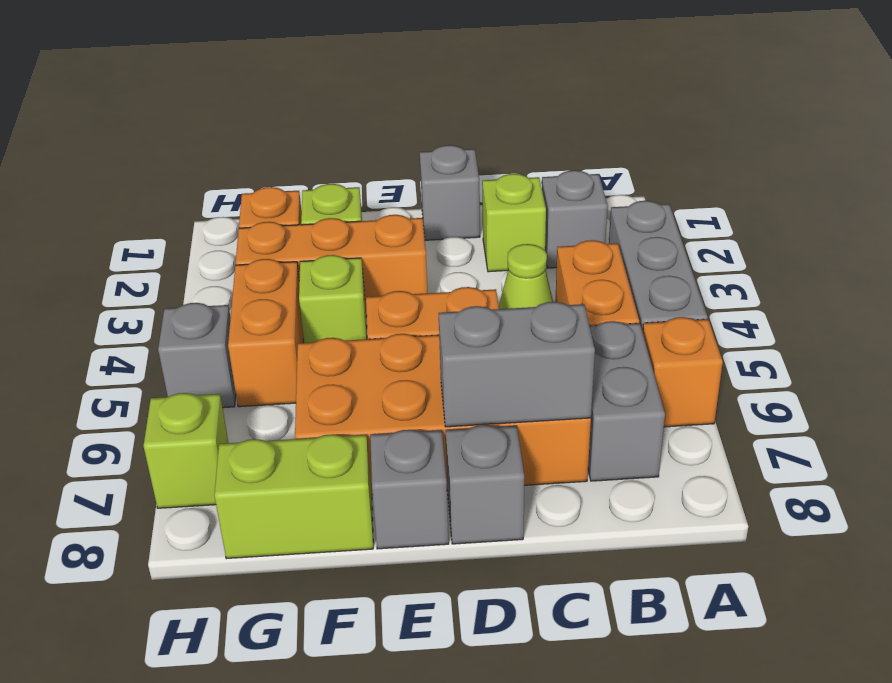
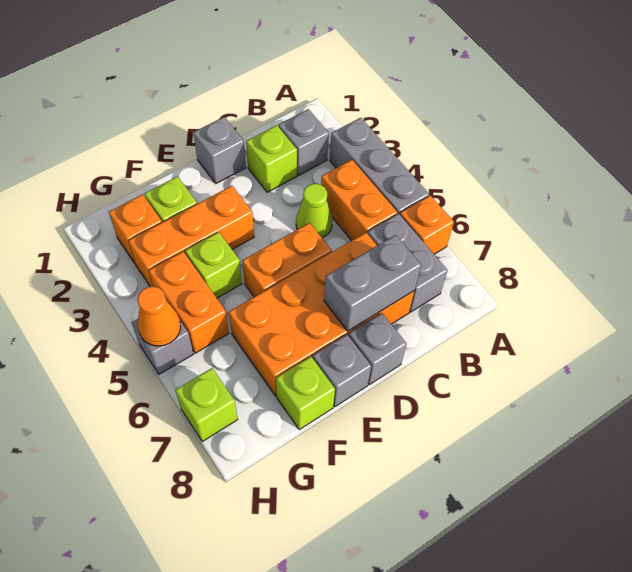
lime 1x2 brick [214,434,373,559] -> lime 1x1 brick [276,357,335,429]
none -> orange 1x1 cone [137,286,181,346]

